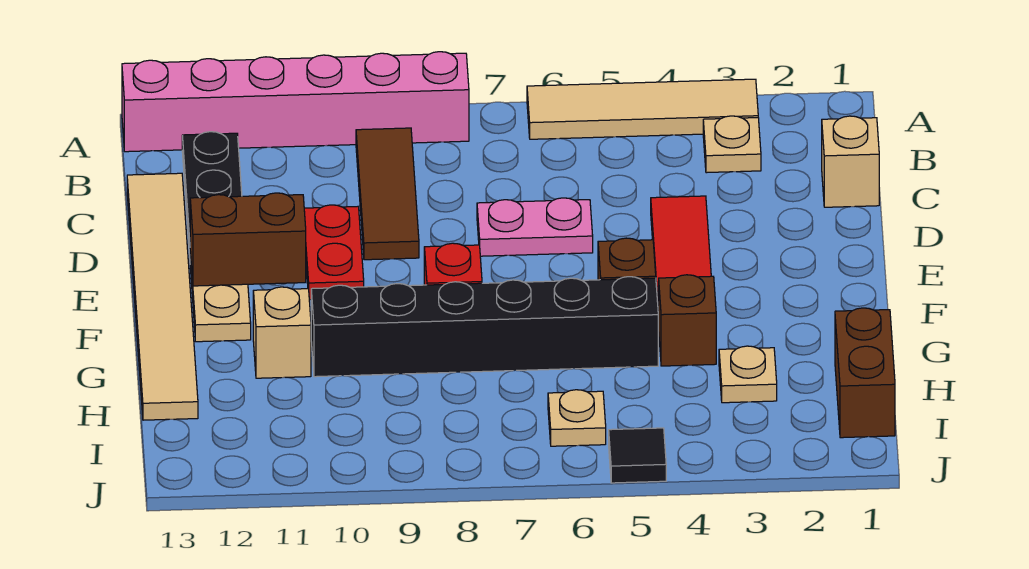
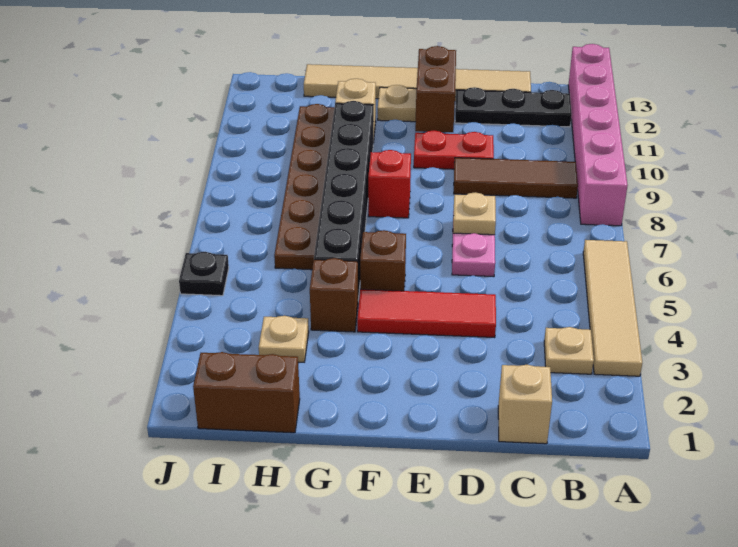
none -> brown 1x6 plate [274,104,335,270]
tan 1x1 plate [548,390,606,446] -> tan 1x1 plate moved to [453,192,496,235]
black 1x1 tile [609,428,666,483] -> black 1x1 plate [179,252,229,296]

